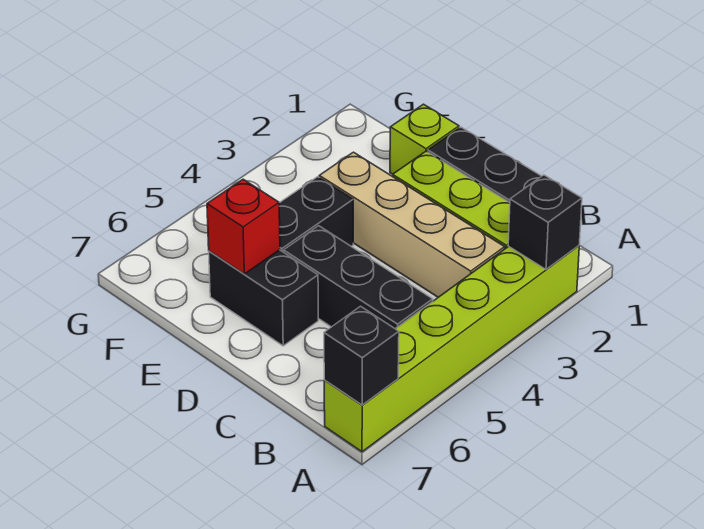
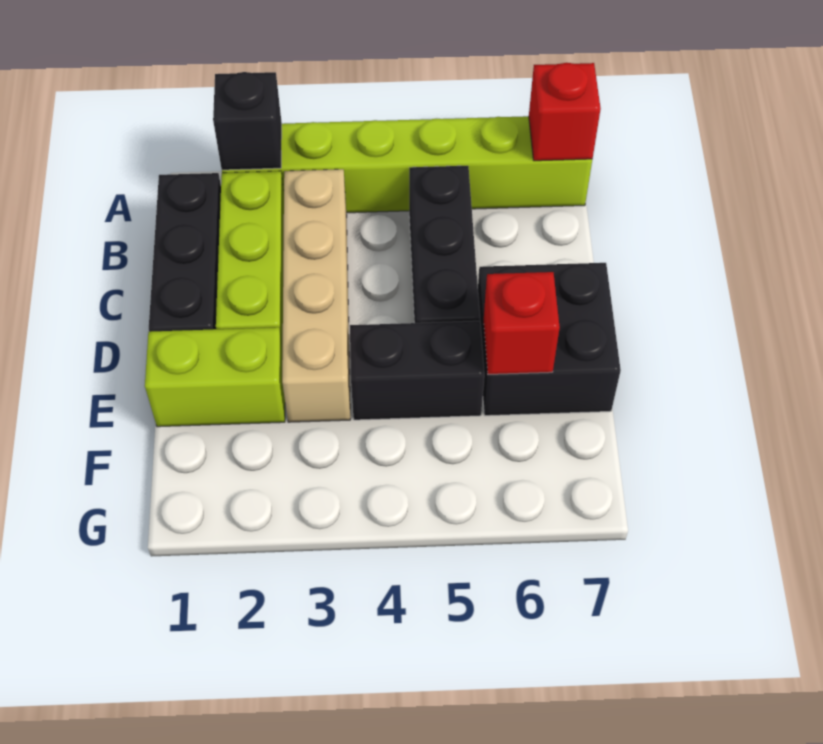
black 1x1 brick [324,306,399,405] -> red 1x1 brick [529,63,601,161]
black 1x2 brick [209,250,318,346] -> black 2x2 brick [478,263,621,416]
lime 1x1 brick [390,104,459,174] -> lime 1x2 brick [145,327,285,427]

